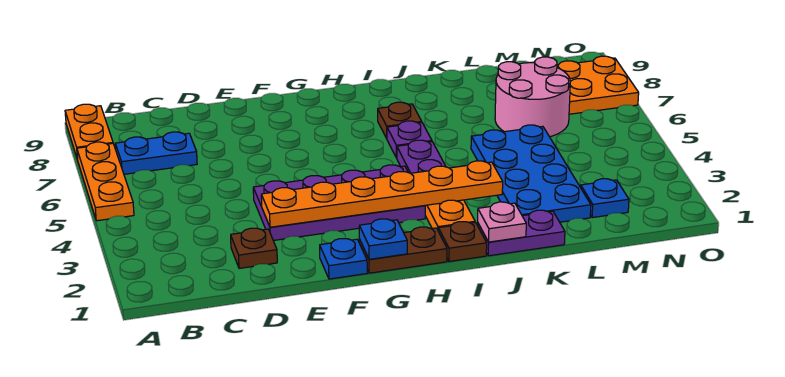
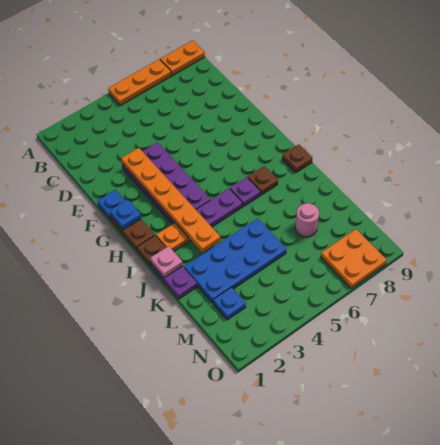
blue 1x2 plate [115,132,197,174] -> none
brown 1x1 plate [231,228,277,268] -> brown 1x1 plate moved to [282,144,312,173]
pink 2x2 round brick [495,57,570,137] -> pink 1x1 round brick [295,203,319,237]

